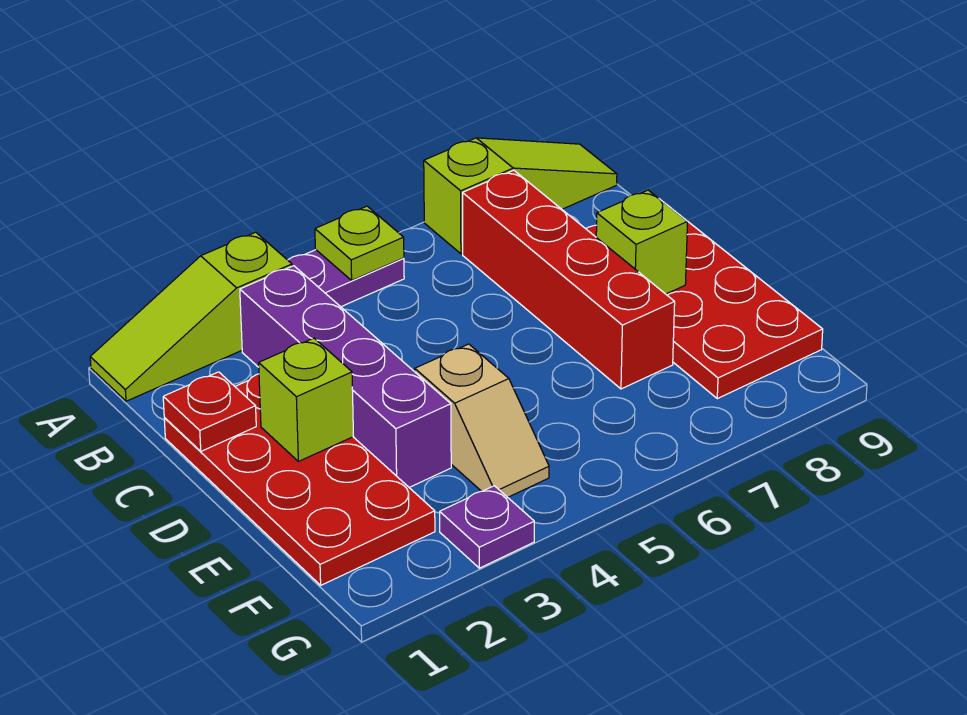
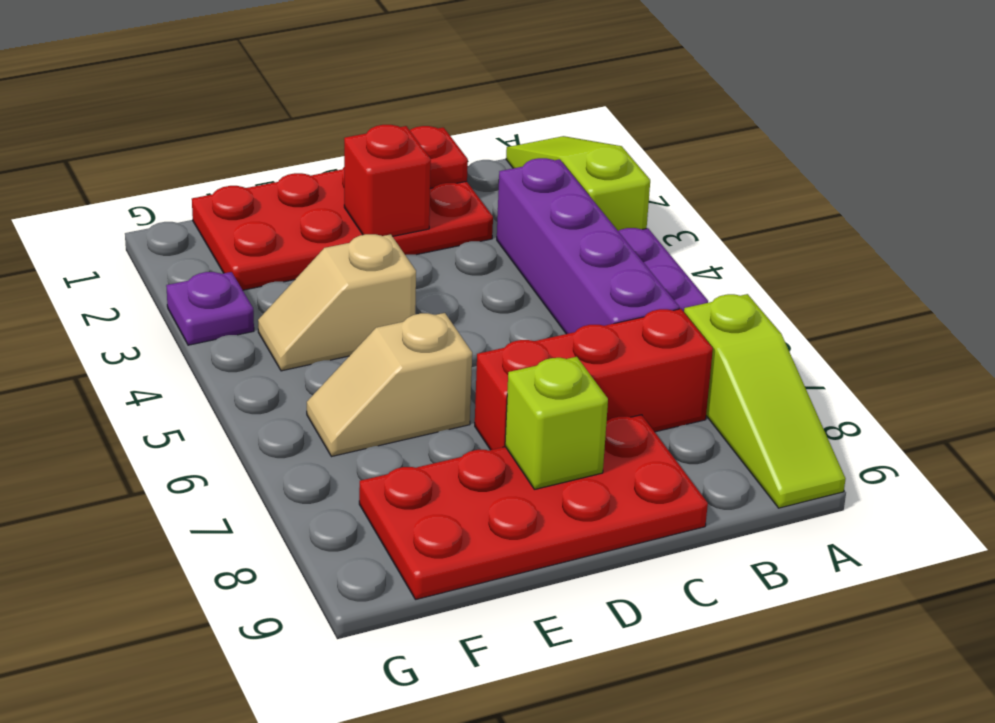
lime 1x1 plate [315,206,404,280] -> none
purple 1x4 brick [240,266,451,487] -> purple 1x4 brick turned to [497,158,679,334]
red 1x4 brick [463,170,675,389] -> red 1x3 brick [475,309,713,450]
lime 1x1 brick [259,338,353,461] -> red 1x1 brick [344,125,431,236]
none -> tan 1x2 slope [307,313,472,457]

